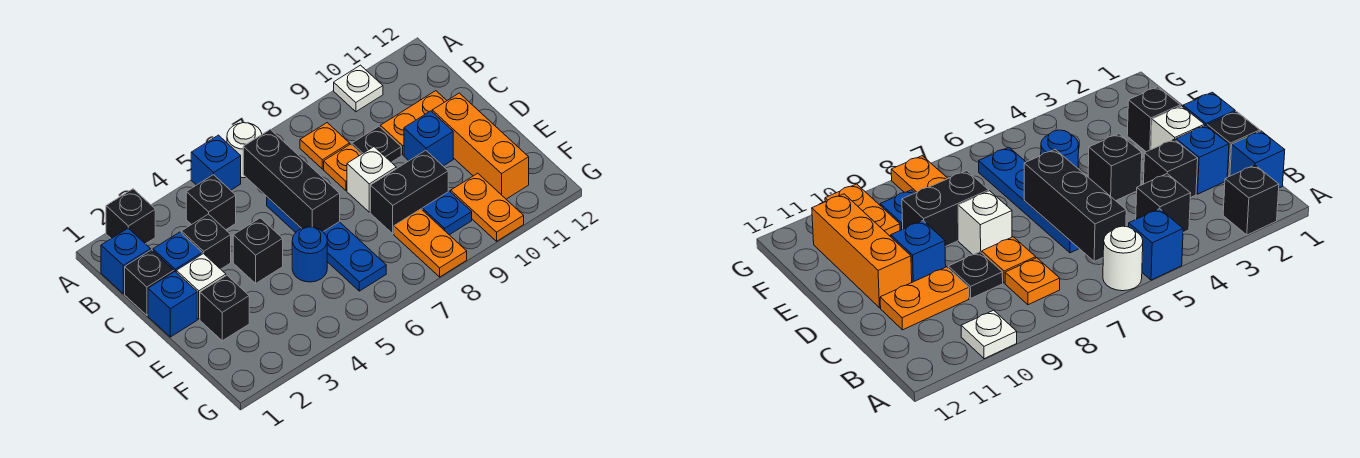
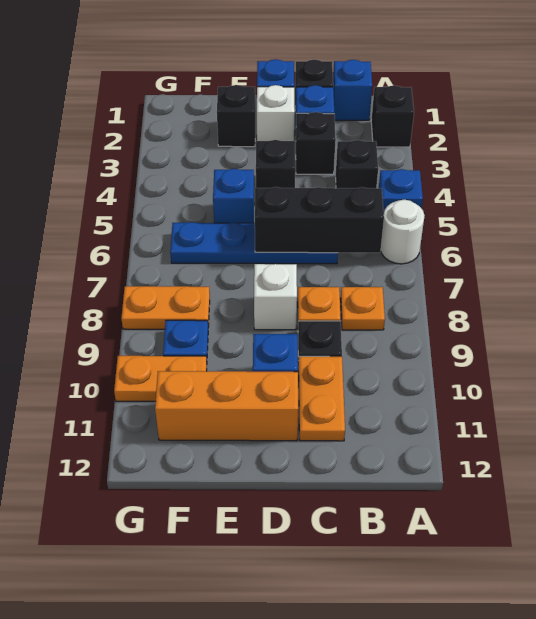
white 1x1 plate [334,65,383,112] -> none
blue 1x1 round brick [292,227,327,282] -> blue 1x1 brick [213,169,254,223]
black 1x2 brick [370,151,448,234] -> none

